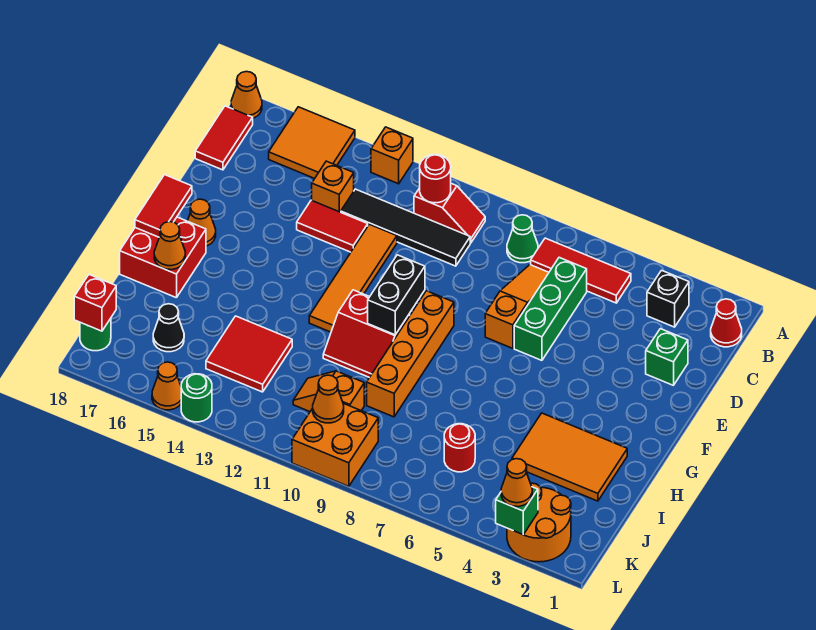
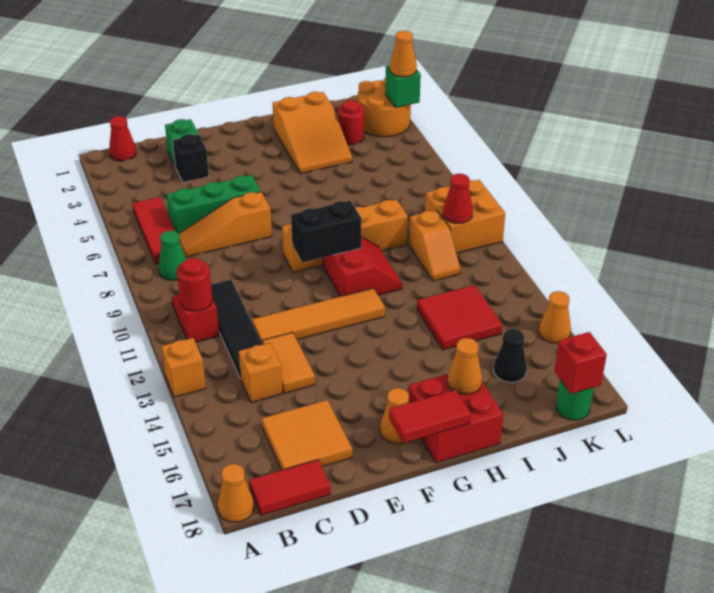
orange 2x2 tile [269,107,355,179] -> orange 2x2 tile moved to [262,400,352,470]
black 1x1 brick [647,270,689,327] -> black 1x1 brick moved to [172,134,209,182]
red 1x2 tile [297,200,368,252] -> orange 1x2 tile [263,332,315,393]
orange 2x3 tile [512,413,627,501] -> orange 2x3 slope [273,92,352,174]
red 1x1 round brick [444,424,475,472] -> red 1x1 round brick moved to [338,100,364,145]
orange 1x1 cone [313,375,344,423] -> red 1x1 cone [443,174,473,223]
green 1x1 round brick [181,374,212,422] -> none

